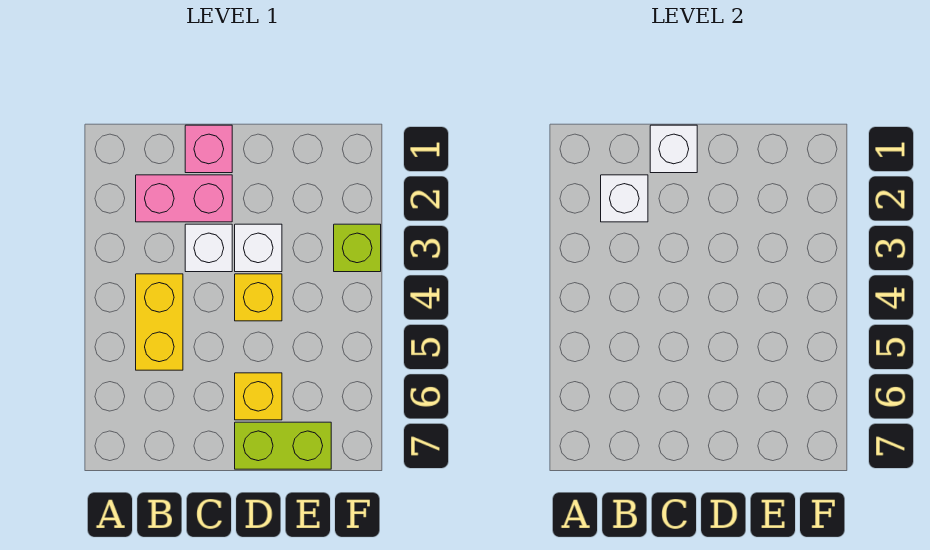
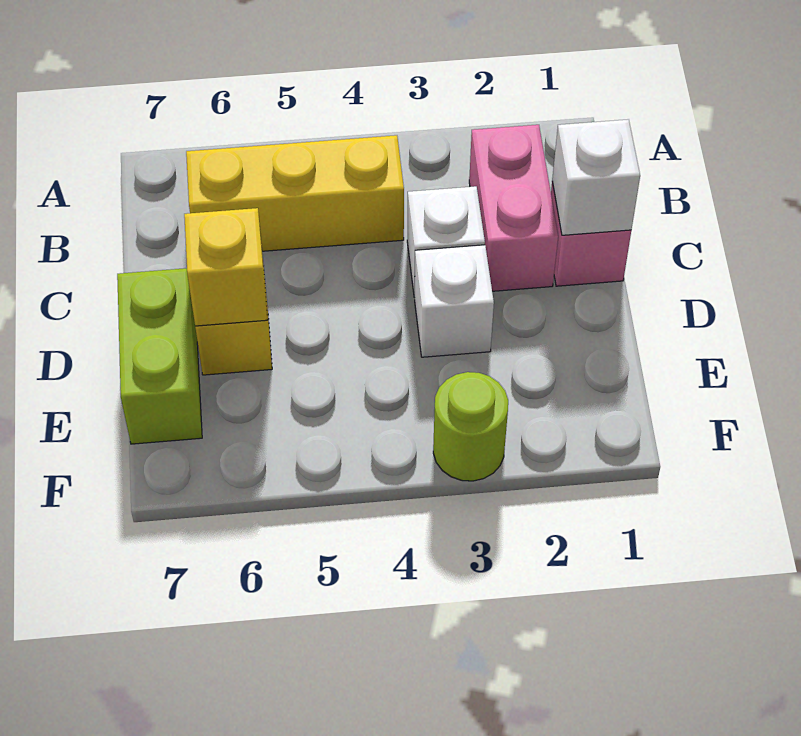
white 1x1 brick [601,175,648,222] -> none
yellow 1x2 brick [136,274,183,370] -> yellow 1x3 brick [186,135,404,251]
yellow 1x1 brick [235,274,282,321] -> yellow 1x1 brick moved to [184,208,267,326]
lime 1x1 brick [334,224,381,272] -> lime 1x1 round brick [433,372,508,481]

